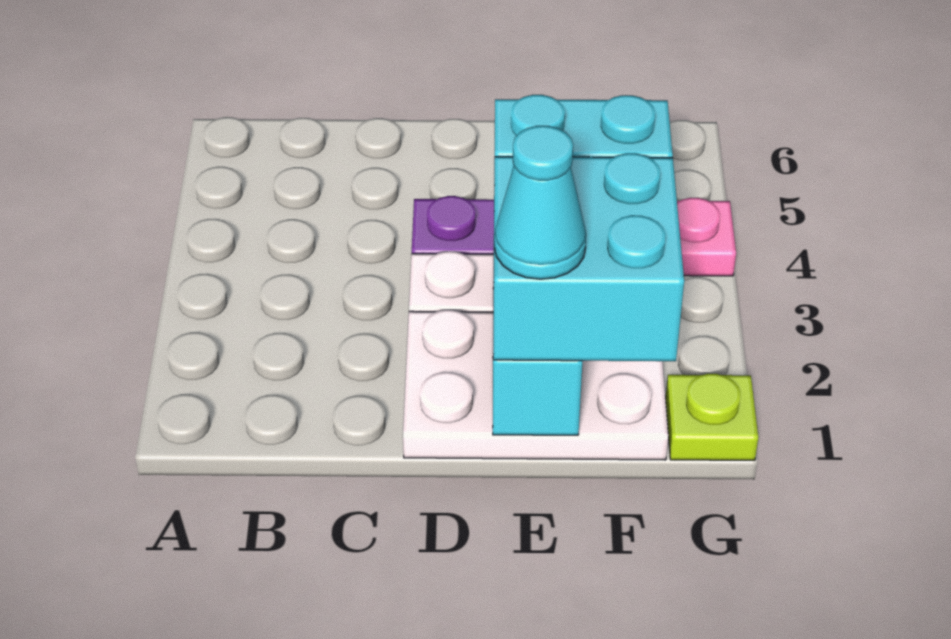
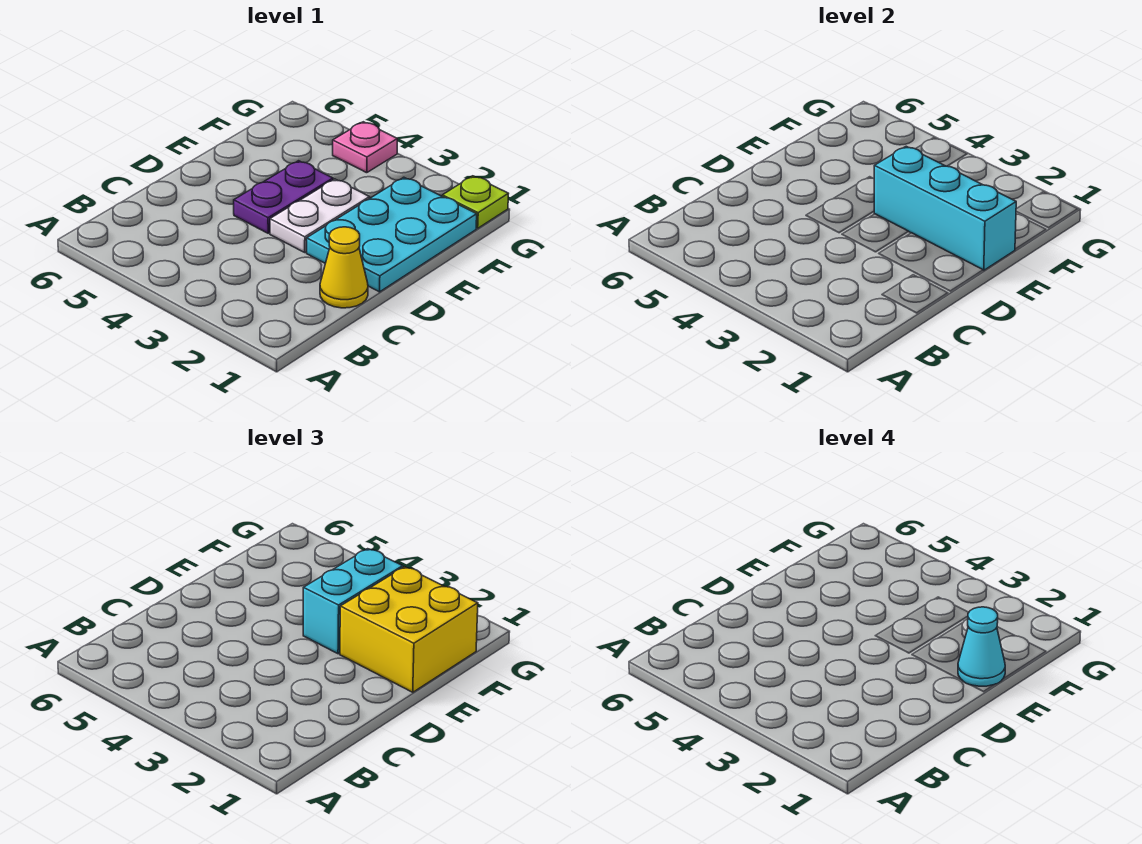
none -> yellow 1x1 cone [320,227,368,308]
white 2x3 plate [403,310,668,460] -> cyan 2x3 plate [307,177,477,292]
cyan 2x2 brick [493,153,684,361] -> yellow 2x2 brick [340,567,478,692]

